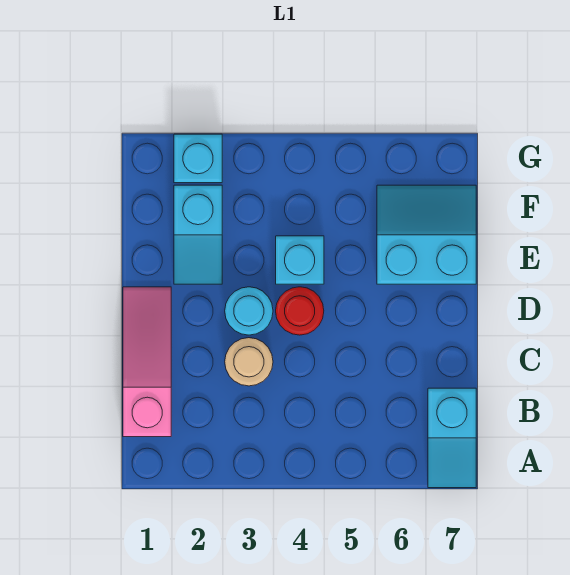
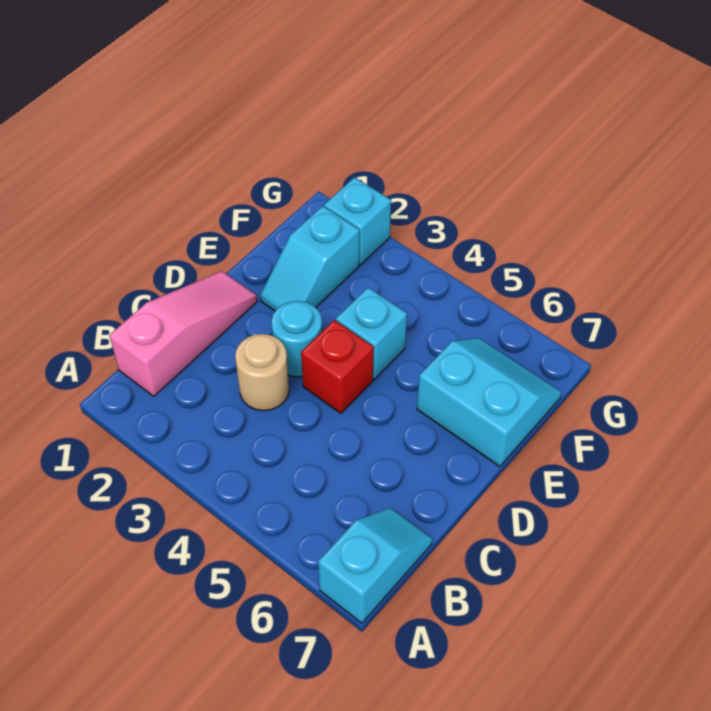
cyan 1x2 slope [428,388,476,488] -> cyan 1x2 slope turned to [318,508,432,623]
red 1x1 round brick [276,287,324,335] -> red 1x1 brick [301,320,373,413]

